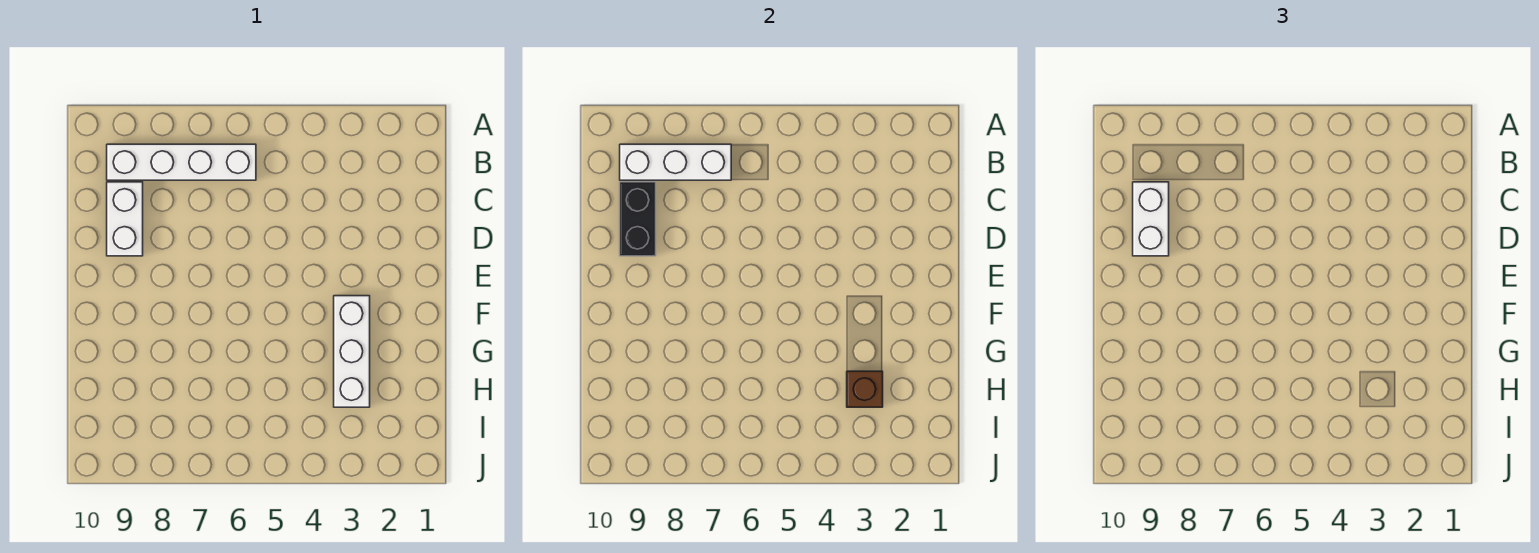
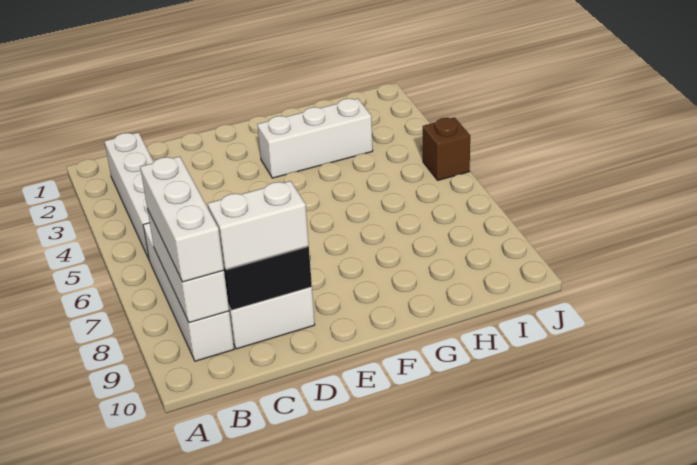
none -> white 1x4 brick [105,132,154,259]
none -> white 1x3 brick [140,156,224,282]
brown 1x1 brick [847,371,883,407] -> brown 1x1 brick moved to [423,117,470,180]

